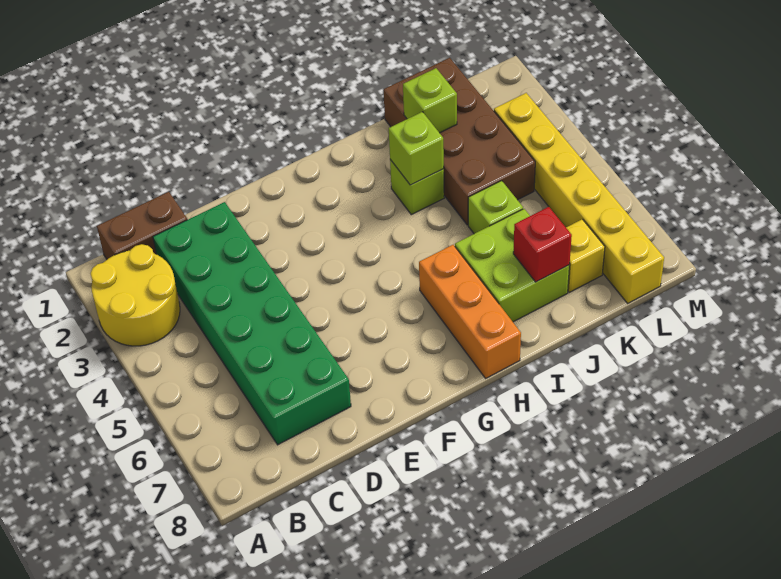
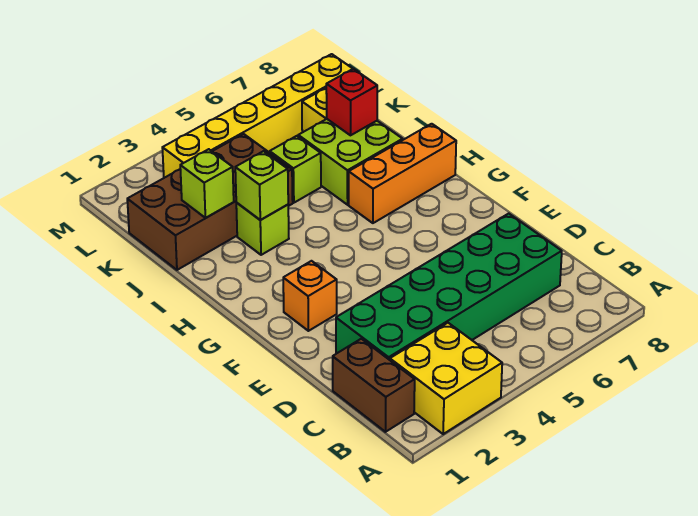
yellow 2x2 round brick [91,244,180,346] -> yellow 2x2 brick [390,323,502,434]
none -> orange 1x1 brick [283,261,337,331]

